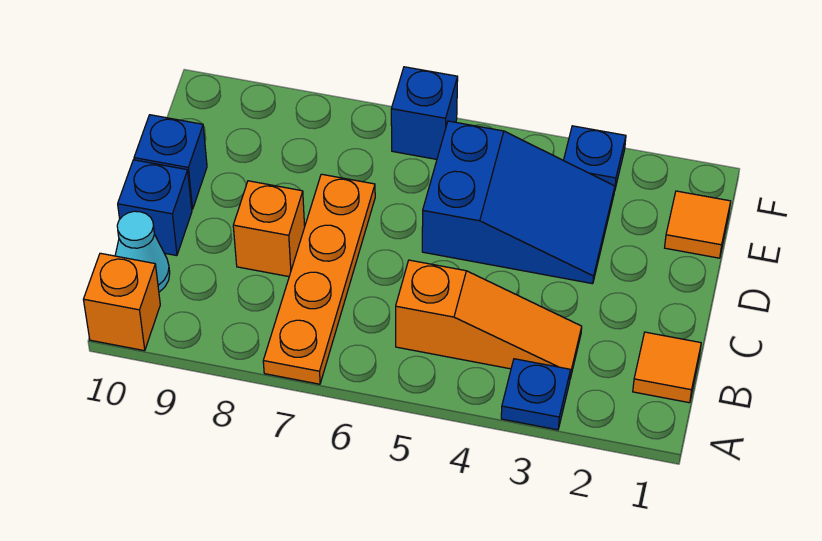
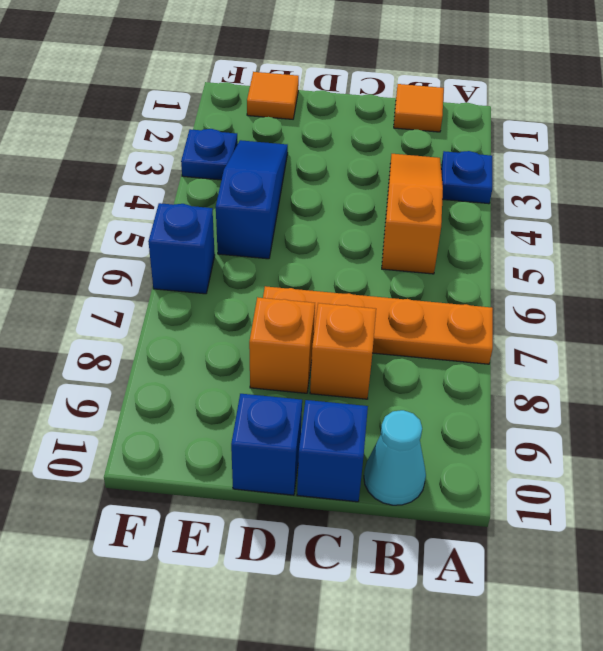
orange 1x1 brick [83,253,160,351] -> orange 1x1 brick moved to [249,297,315,393]
blue 2x3 slope [422,121,615,284] -> blue 1x3 slope [216,140,288,259]

